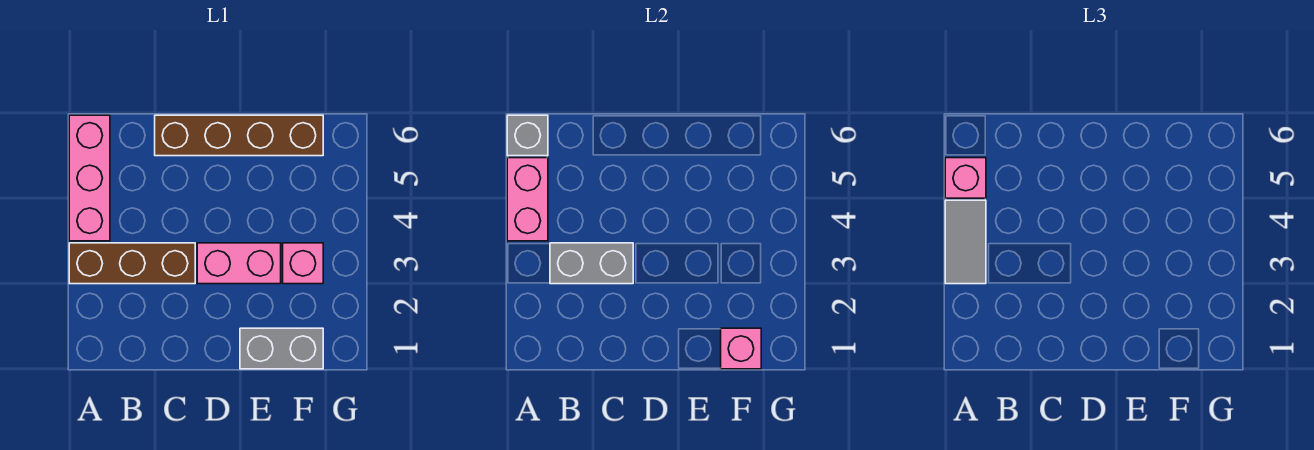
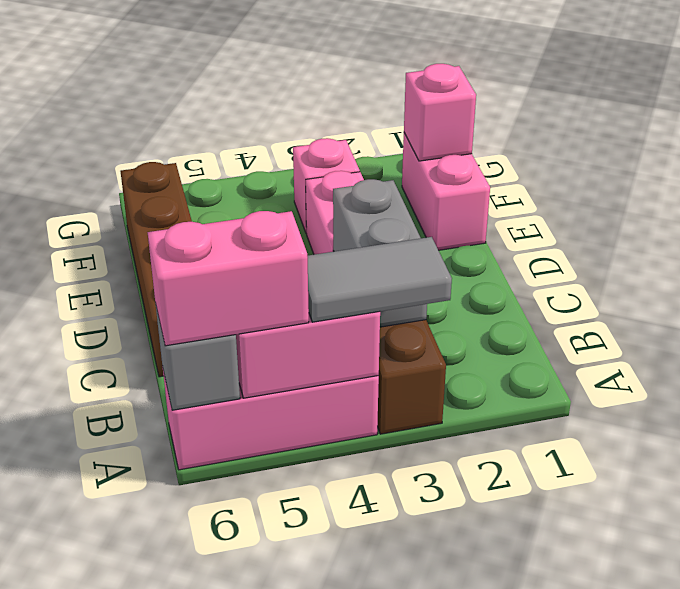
pink 1x1 brick [945,158,986,198] -> pink 1x2 brick [148,211,309,346]
grey 1x2 brick [240,328,323,369] -> pink 1x2 brick [402,133,490,250]

